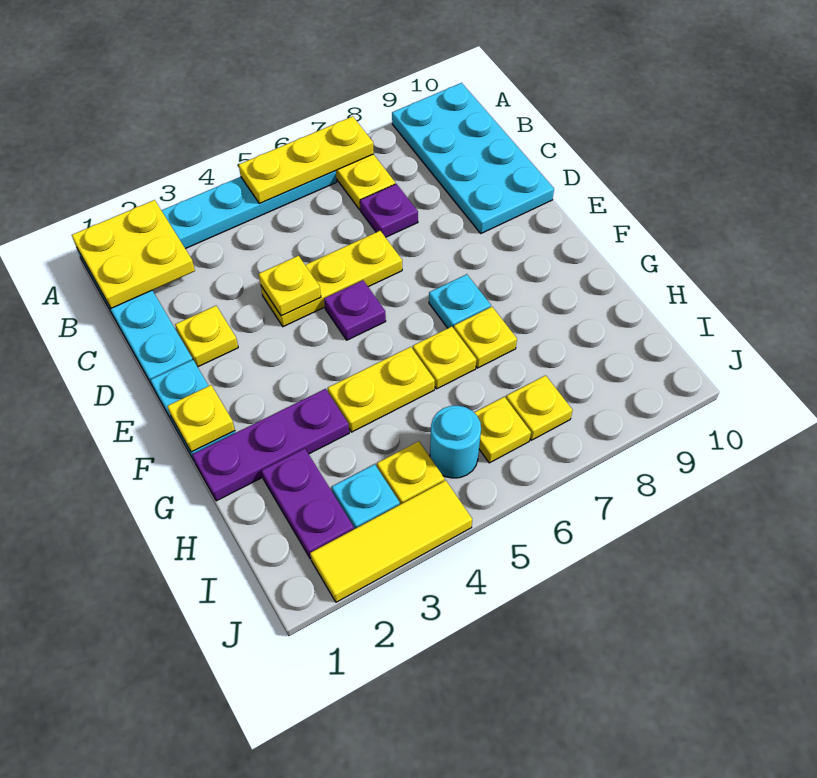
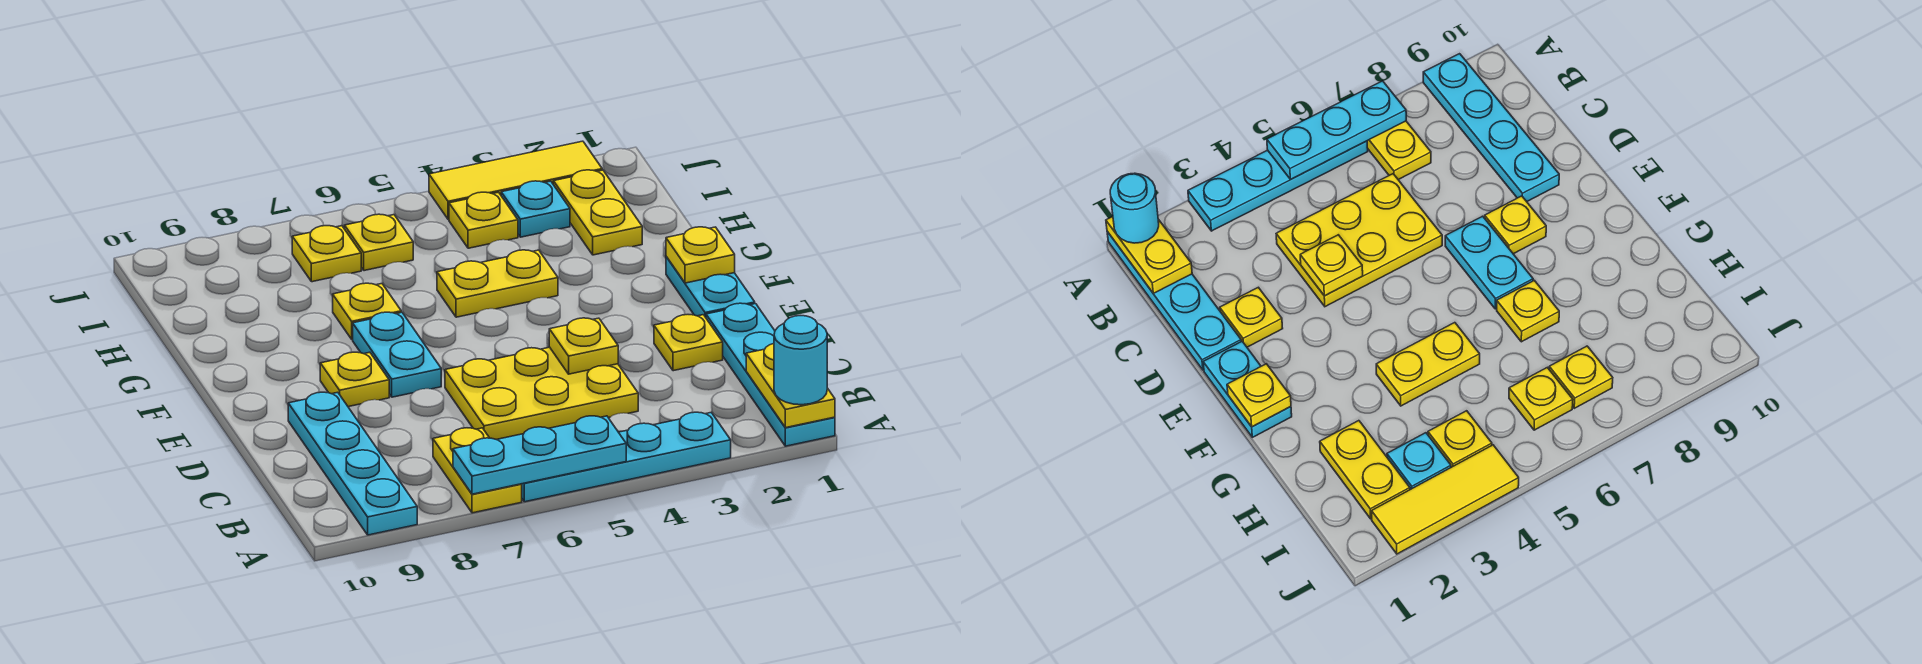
yellow 2x2 plate [72,200,195,308] -> yellow 1x2 plate [746,344,835,428]
yellow 1x3 plate [239,116,374,203] -> cyan 1x3 plate [453,416,626,494]
cyan 2x4 plate [392,83,554,233] -> cyan 1x4 plate [288,392,417,535]
purple 1x1 plate [360,184,418,237] -> none
yellow 1x3 plate [261,231,402,327] -> yellow 2x3 plate [445,347,638,440]
purple 1x1 plate [324,280,386,340] -> none
cyan 1x1 plate [429,274,491,328] -> cyan 1x2 plate [353,312,441,397]
purple 1x3 plate [192,389,349,501] -> none
yellow 1x1 plate [413,327,476,389] -> yellow 1x1 plate moved to [320,352,389,407]
purple 1x2 plate [261,448,354,559] -> yellow 1x2 plate [553,170,642,255]
cyan 1x1 round brick [430,406,481,478] -> cyan 1x1 round brick moved to [774,316,827,405]

